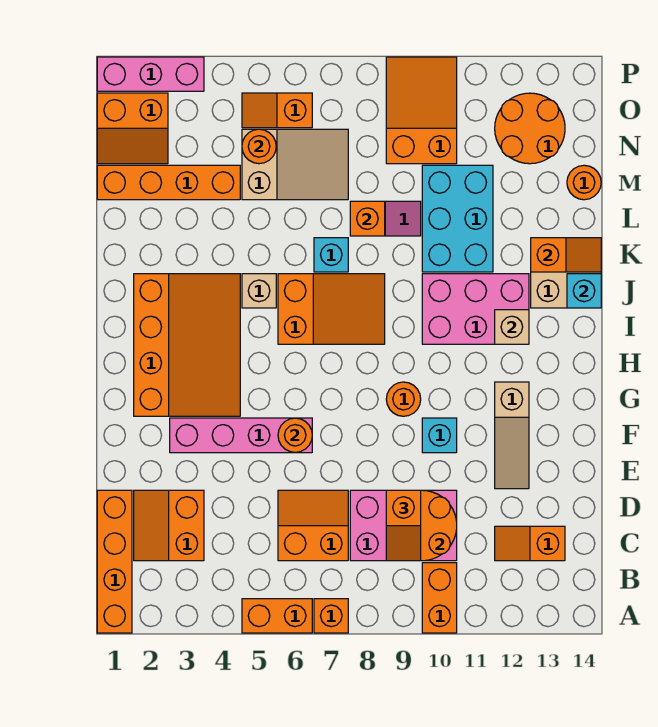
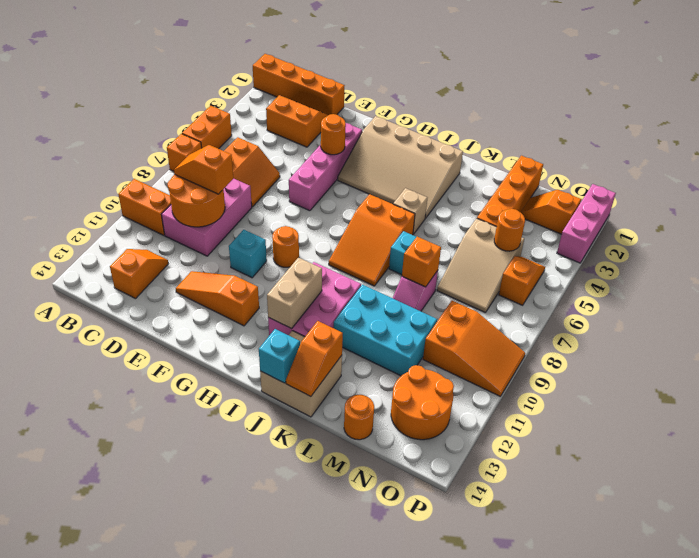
tan 1x3 slope [495,382,529,489] -> orange 1x3 slope [176,271,259,326]
orange 1x1 round brick [278,418,312,453] -> orange 1x1 round brick moved to [321,114,346,155]
orange 3x4 slope [134,274,240,416] -> tan 3x4 slope [338,116,463,218]
tan 1x1 brick [495,310,529,344] -> tan 1x2 brick [267,258,322,329]
orange 2x2 slope [97,93,168,164] -> orange 1x2 slope [521,190,581,234]

